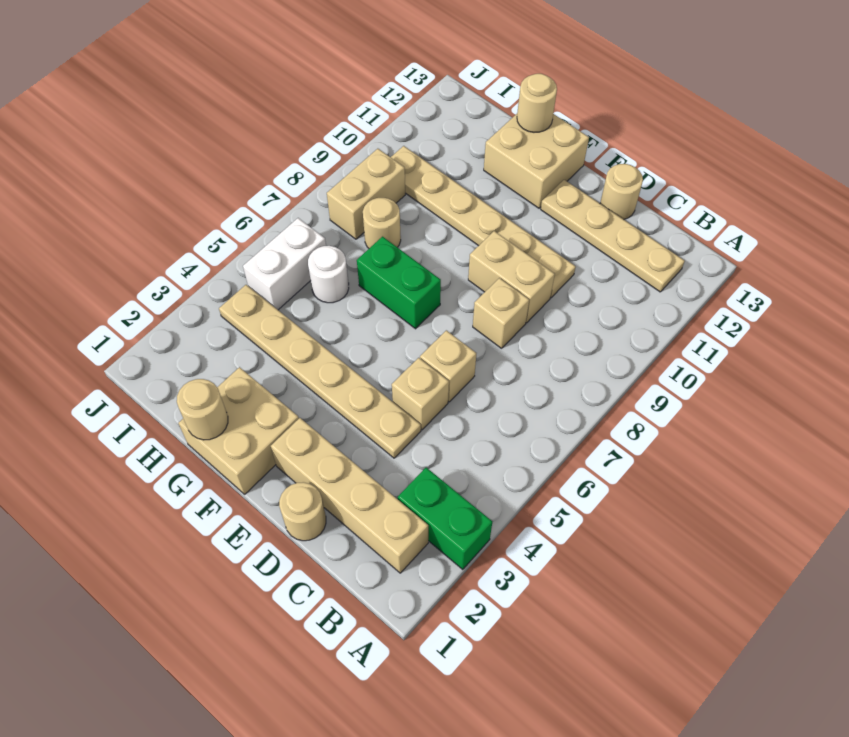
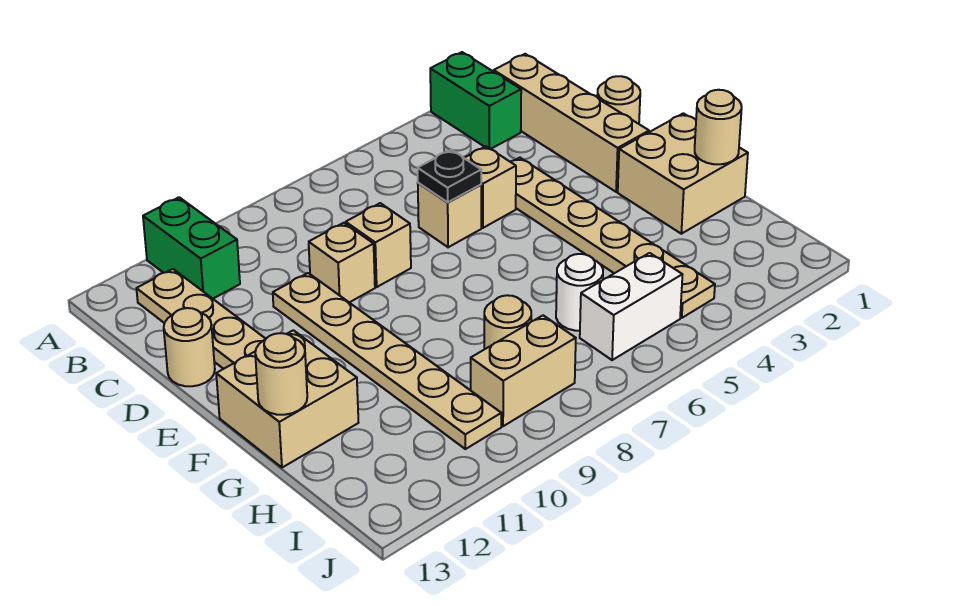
none -> black 1x1 plate [418,150,481,202]
tan 1x2 brick [468,231,555,323] -> tan 1x1 brick [309,223,375,303]
green 1x2 brick [357,237,441,329] -> green 1x2 brick moved to [143,197,240,299]

